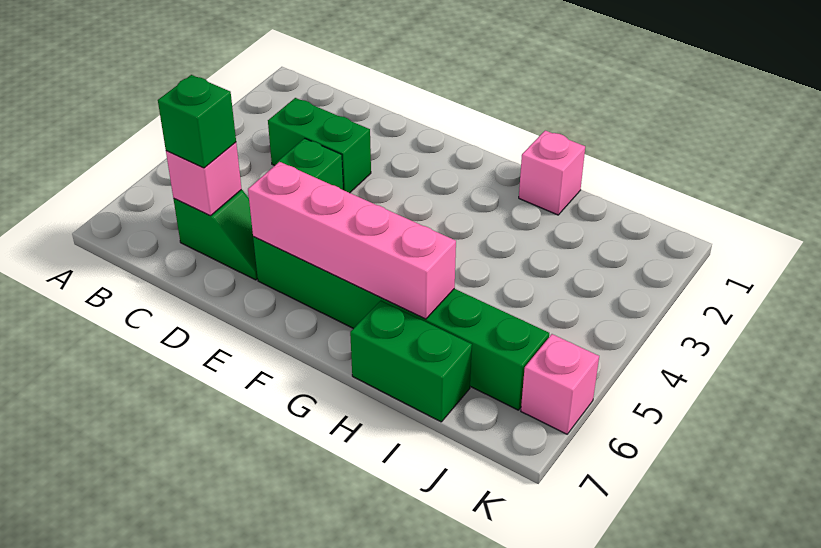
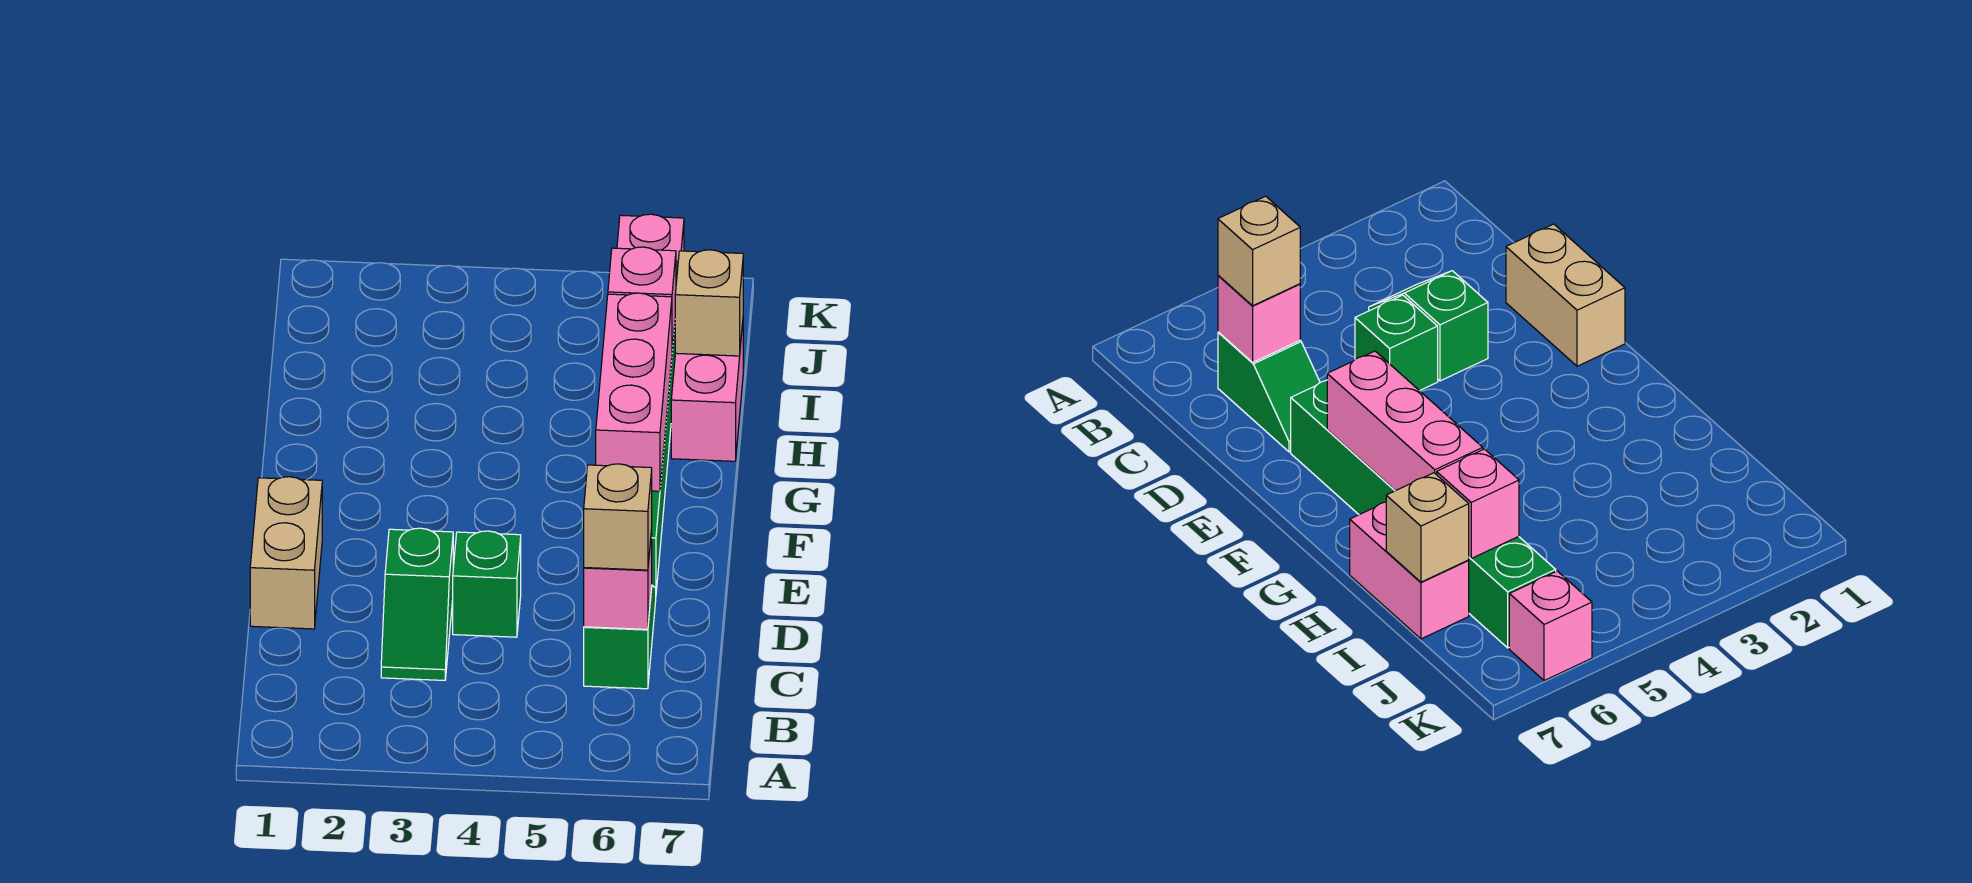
green 1x2 brick [268,98,371,193] -> green 1x2 slope [381,528,453,680]
green 1x1 brick [158,75,236,168] -> tan 1x1 brick [584,464,652,570]
none -> tan 1x2 brick [250,477,322,629]
pink 1x4 brick [248,162,456,319] -> pink 1x3 brick [596,293,672,491]
pink 1x1 brick [519,130,585,215] -> pink 1x1 brick moved to [608,247,676,350]
green 1x2 brick [350,301,472,422] -> pink 1x2 brick [671,324,743,461]
none -> tan 1x1 brick [675,250,743,356]

